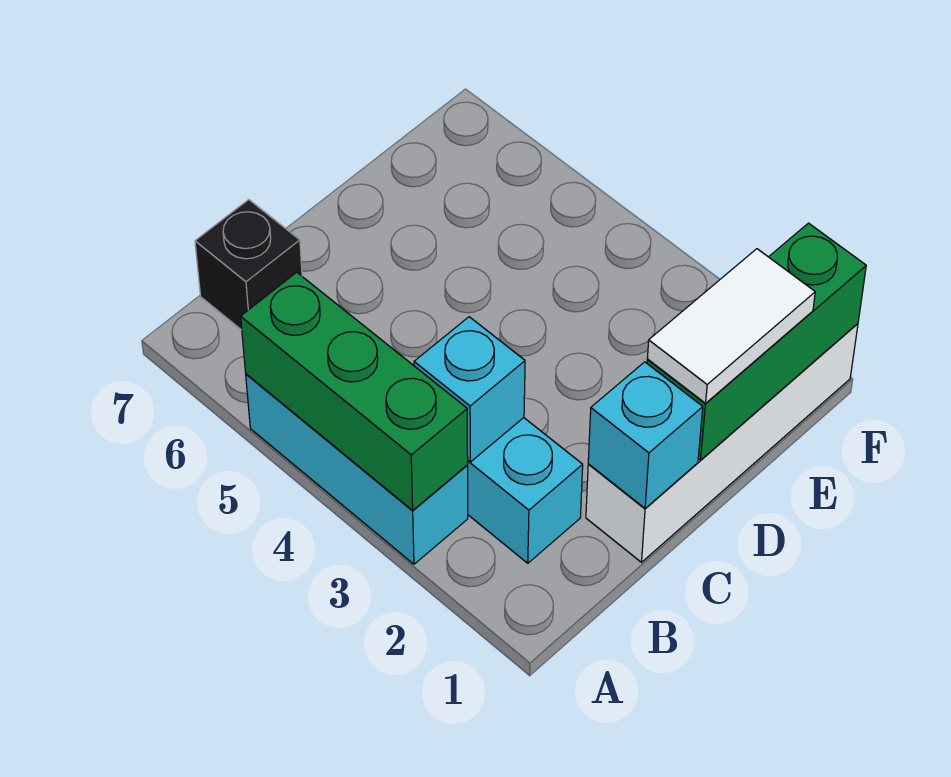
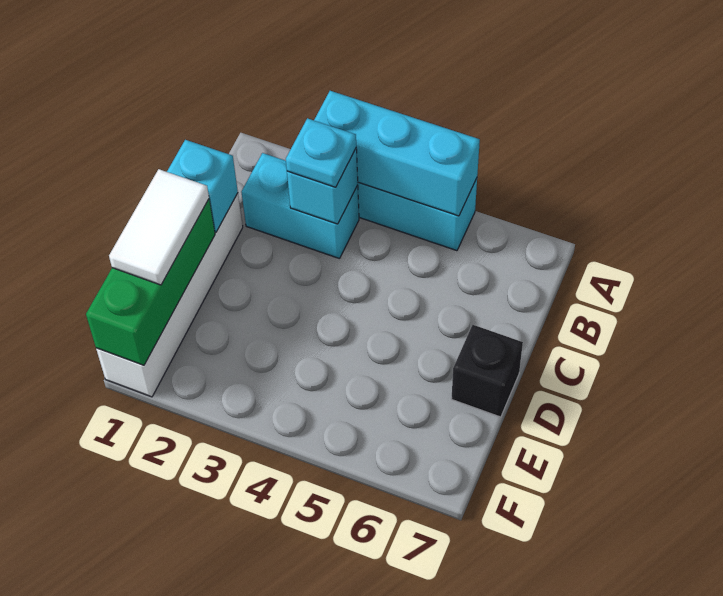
green 1x3 brick [241,272,468,510] -> cyan 1x3 brick [314,91,480,216]
none -> cyan 1x1 plate [286,118,356,187]
black 1x1 brick [195,200,302,330] -> black 1x1 brick moved to [451,325,523,417]

